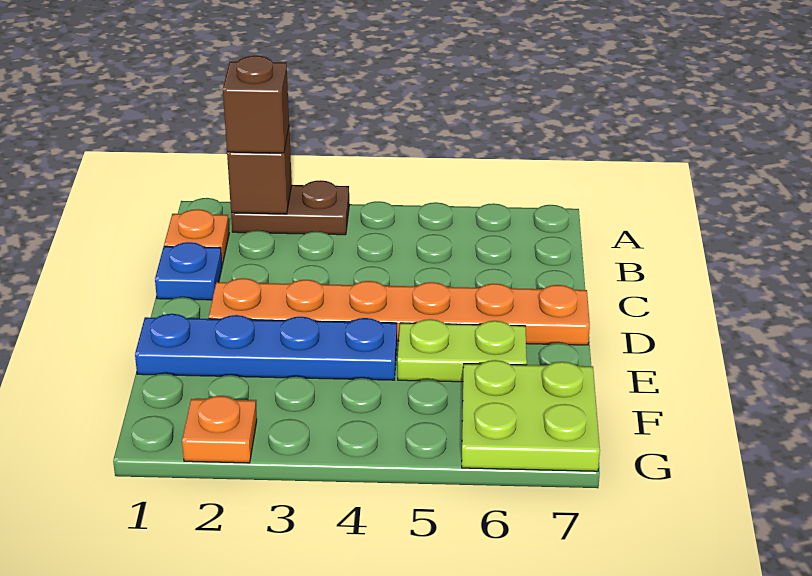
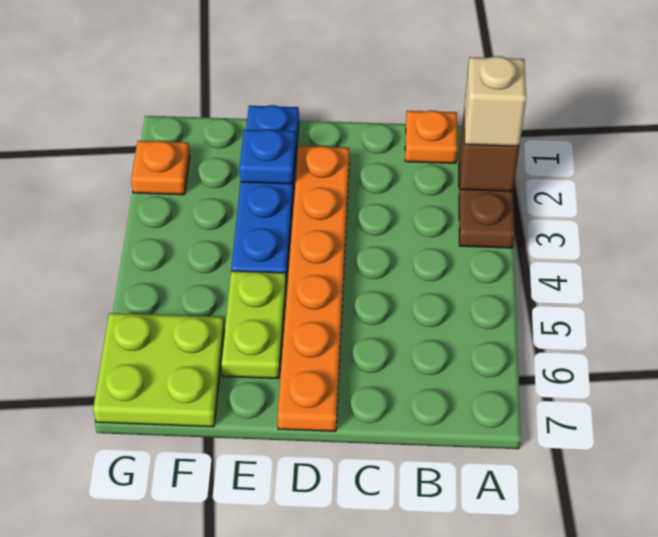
brown 1x1 brick [223,56,289,153] -> tan 1x1 brick [465,56,526,146]
blue 1x1 plate [155,242,222,300] -> blue 1x1 plate moved to [240,129,296,184]

